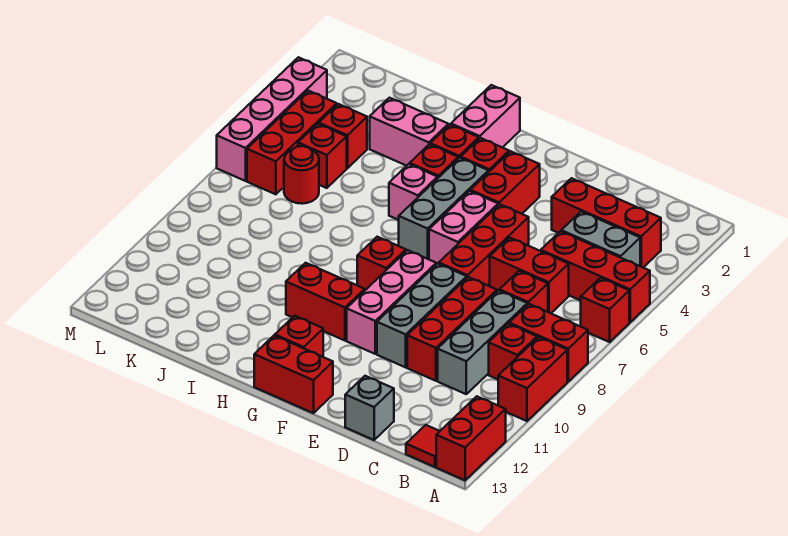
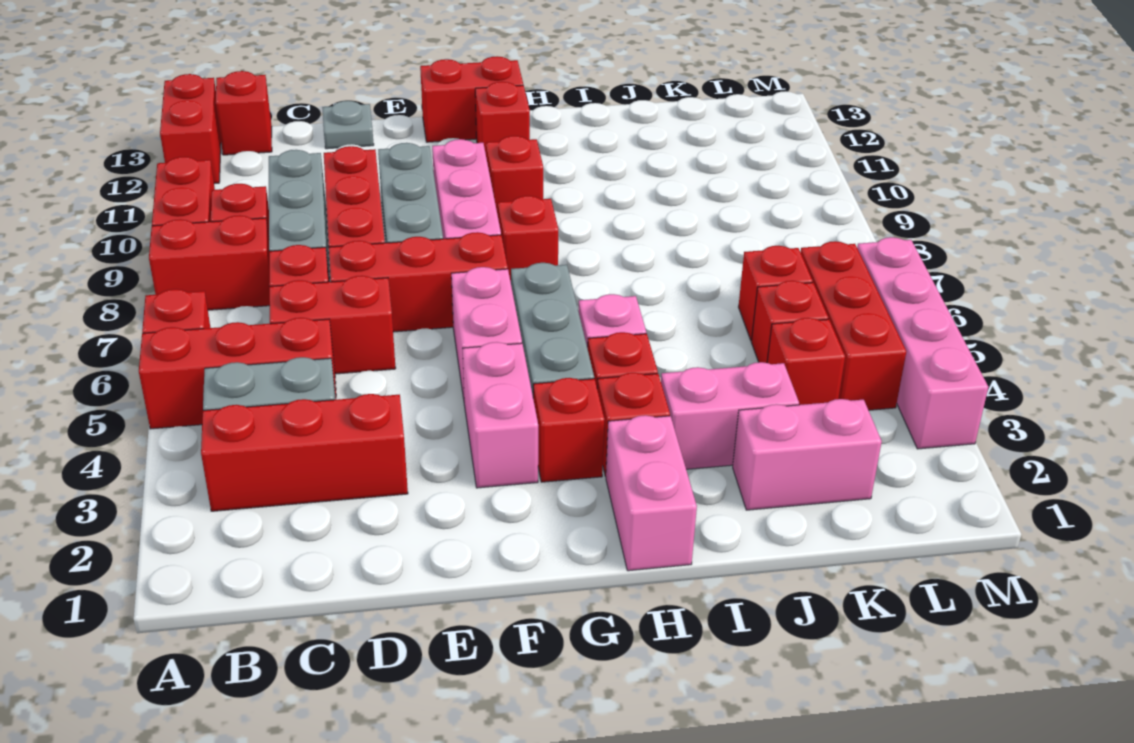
red 1x1 tile [406,425,440,467] -> red 1x1 brick [216,71,272,155]
grey 1x1 brick [345,376,394,440] -> grey 1x1 plate [322,101,374,149]
red 1x3 brick [439,204,529,286] -> red 1x3 brick turned to [329,232,508,332]
red 1x2 brick [470,151,540,214] -> pink 1x2 brick [462,342,538,488]
red 1x2 brick [286,263,365,341] -> red 1x1 brick [486,136,543,215]
none -> pink 1x2 brick [733,399,882,510]
red 1x1 round brick [284,146,319,204] -> red 1x1 brick [739,246,813,341]

